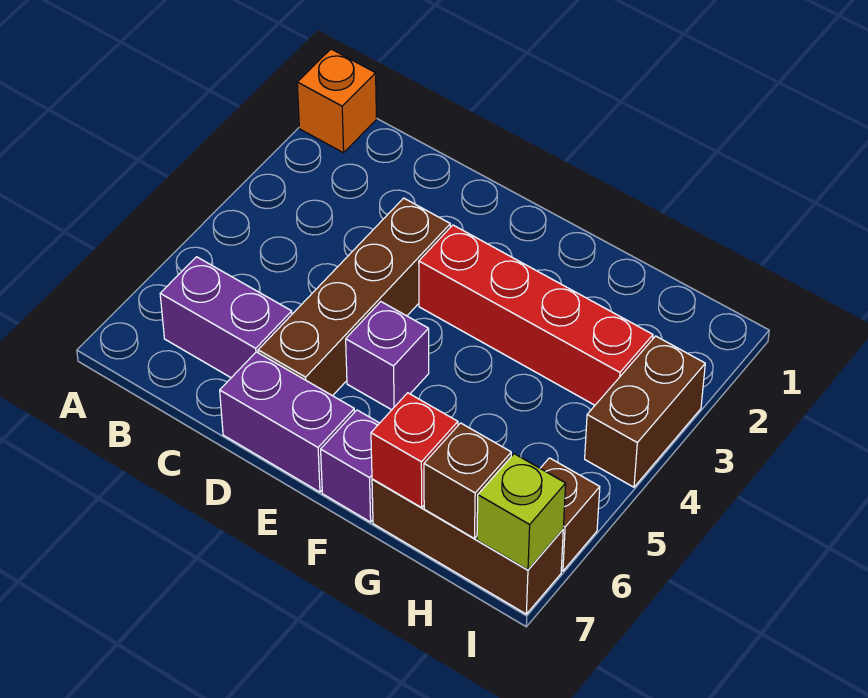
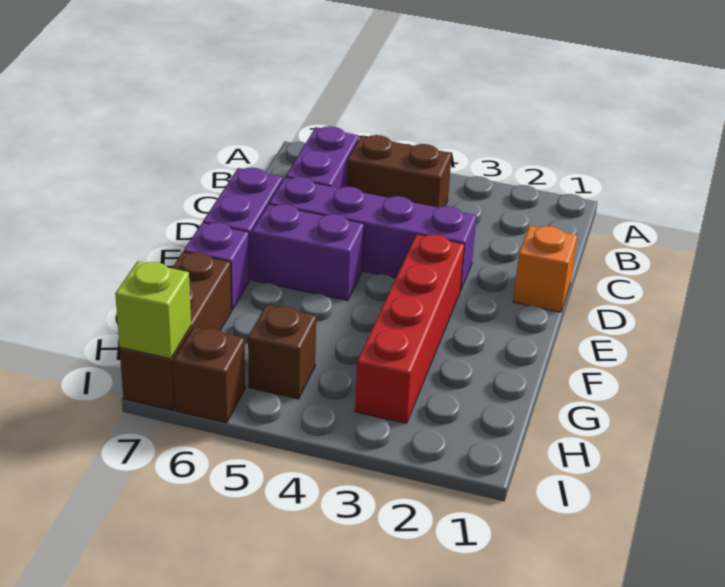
orange 1x1 brick [297,49,376,153] -> orange 1x1 brick moved to [513,226,577,312]
brown 1x4 brick [258,198,450,396] -> purple 1x4 brick [269,177,477,291]
purple 1x1 brick [346,302,429,410] -> purple 1x2 brick [252,204,364,301]
red 1x1 brick [371,393,458,508] -> none
brown 1x1 brick [424,423,511,538] -> brown 1x1 brick moved to [248,305,316,399]
brown 1x2 brick [585,336,705,487] -> brown 1x2 brick moved to [347,135,452,207]

